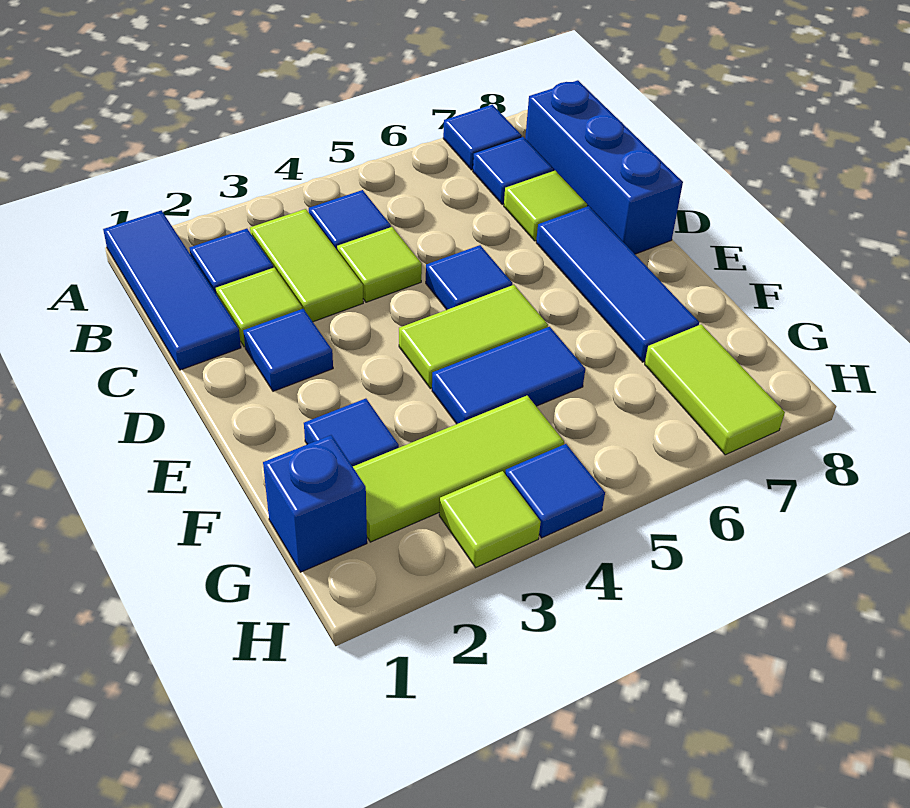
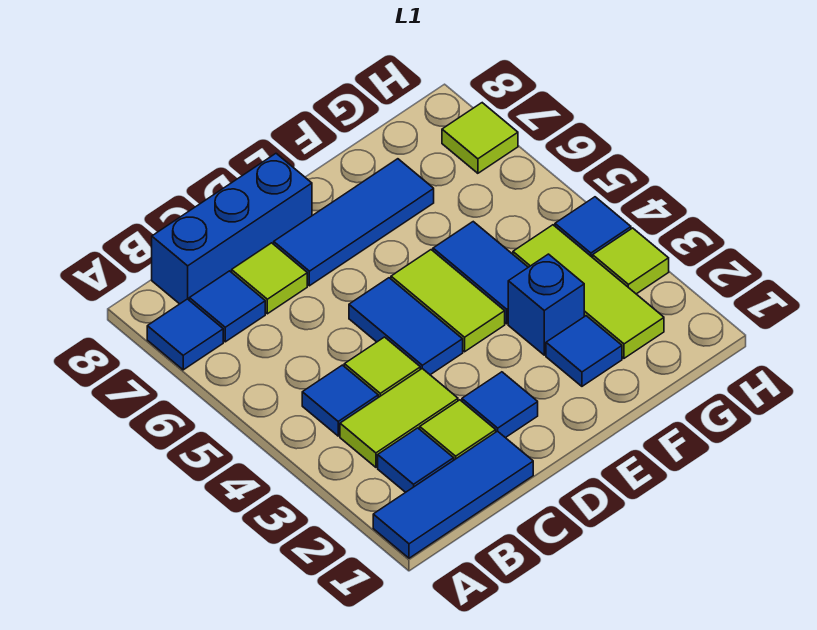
blue 1x1 tile [426,245,512,310] -> blue 1x2 tile [349,278,463,375]
blue 1x1 brick [263,435,367,572] -> blue 1x1 brick moved to [508,254,584,355]
lime 1x2 tile [645,324,785,455] -> lime 1x1 tile [442,103,518,173]

